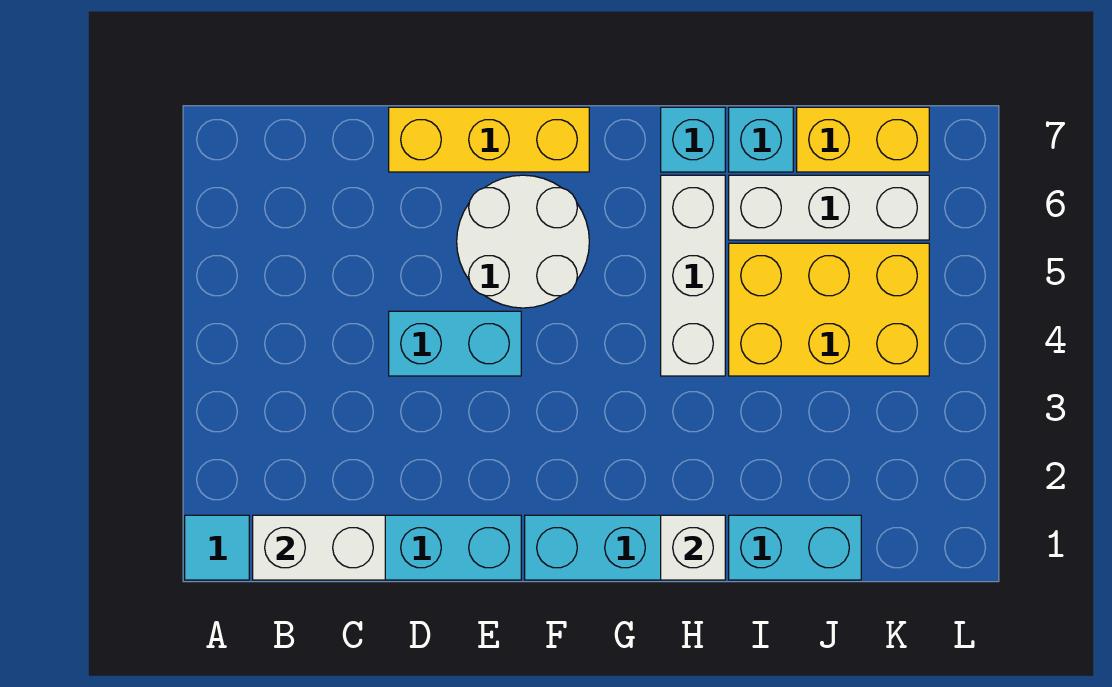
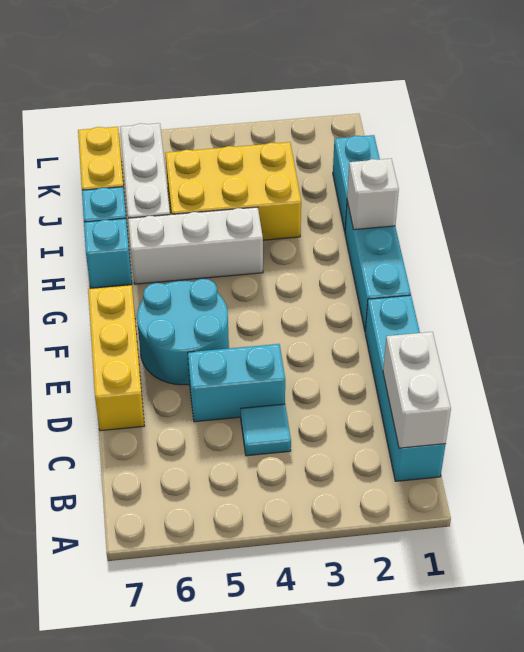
cyan 1x1 tile [185,515,249,580] -> cyan 1x1 tile moved to [241,404,291,456]
cyan 1x2 brick [389,311,521,376] -> cyan 1x2 brick turned to [188,344,285,422]
white 2x2 round brick [457,175,589,308] -> cyan 2x2 round brick [137,279,229,385]
yellow 2x3 brick [729,243,929,376] -> yellow 2x3 brick turned to [165,142,301,240]

